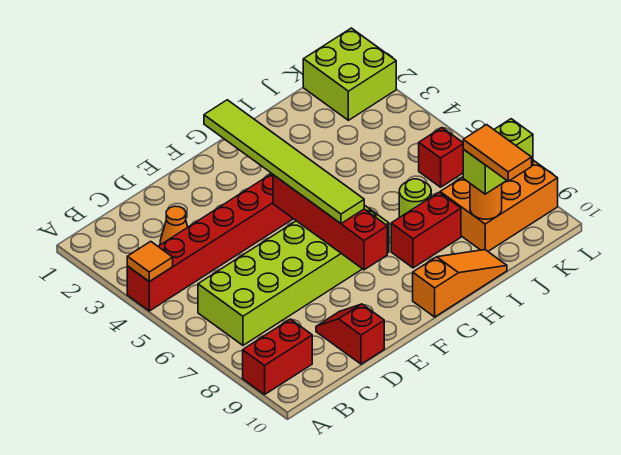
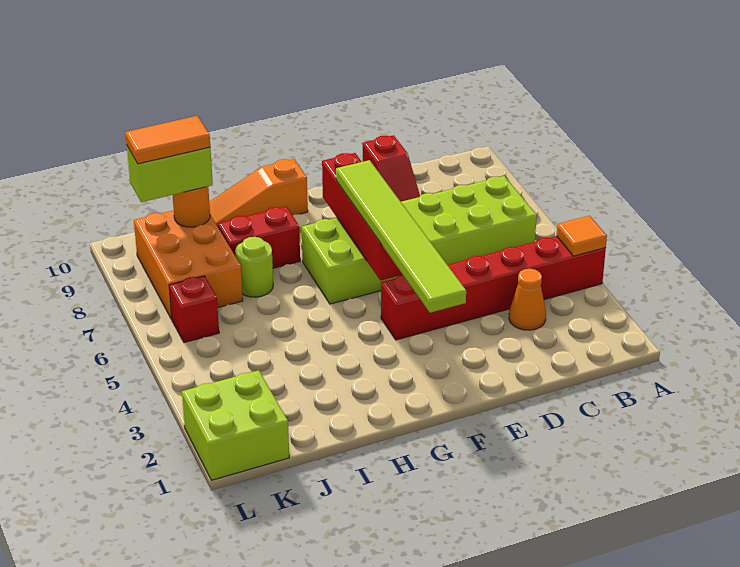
red 1x2 brick [243,319,312,395] -> none
orange 2x3 brick [440,160,558,251] -> orange 2x3 brick turned to [134,210,243,319]
orange 1x2 tile [463,125,532,181] -> orange 1x2 tile turned to [125,116,210,164]

